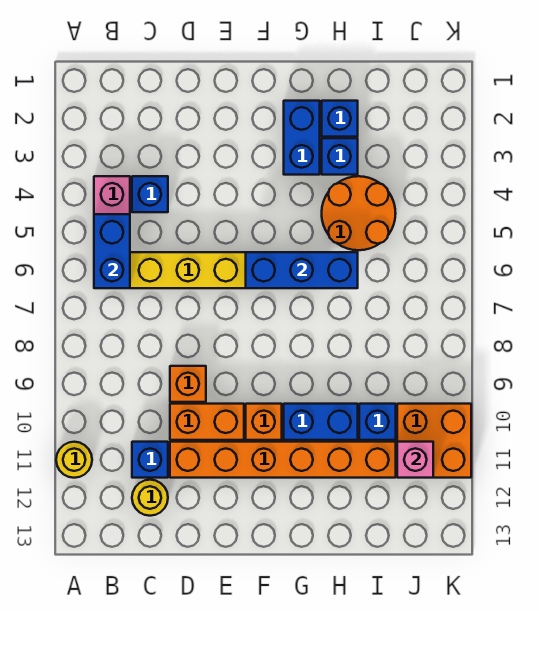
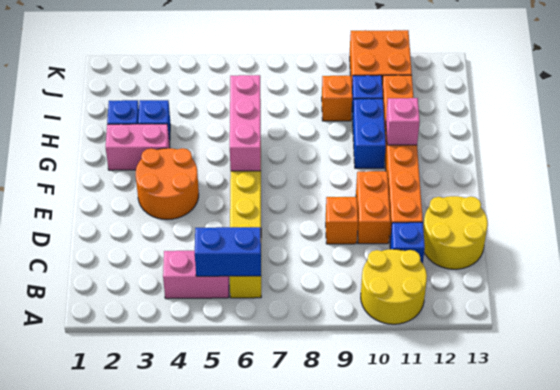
yellow 1x1 round brick [56,442,92,478] -> yellow 2x2 round brick [361,249,427,324]
blue 1x1 brick [132,176,168,212] -> none
yellow 1x1 round brick [132,480,168,516] -> yellow 2x2 round brick [423,196,488,269]
blue 1x3 brick [246,252,358,288] -> pink 1x3 brick [230,75,261,171]
orange 1x1 brick [246,404,282,440] -> orange 1x1 brick moved to [322,76,352,121]
blue 1x2 brick [284,101,320,175] -> pink 1x2 brick [106,124,170,170]
orange 2x2 round brick [322,176,396,250] -> orange 2x2 round brick moved to [136,148,199,220]
pink 1x1 brick [397,442,433,478] -> pink 1x1 brick moved to [386,98,420,145]

